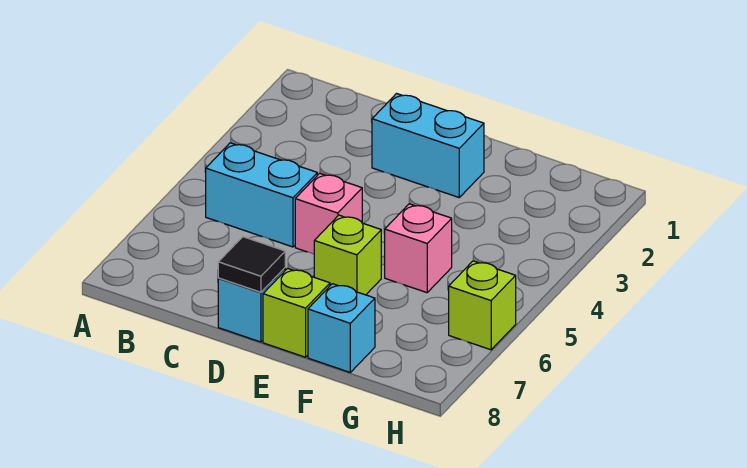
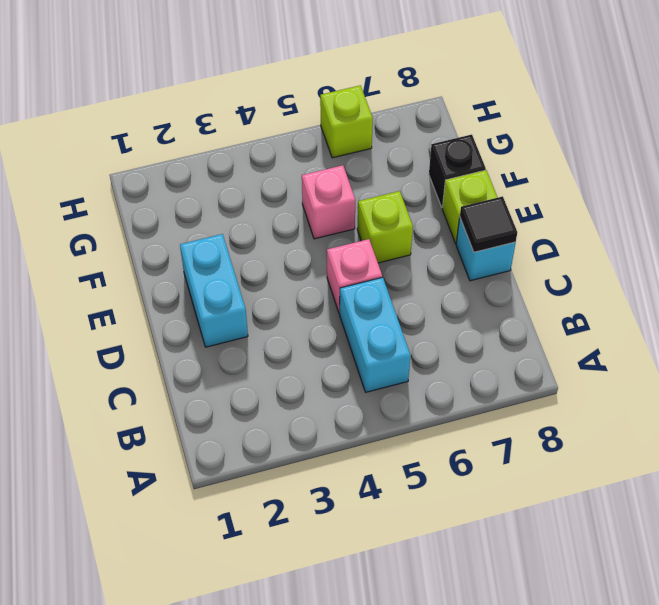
cyan 1x1 brick [308,284,375,372] -> black 1x1 brick [429,135,486,207]

